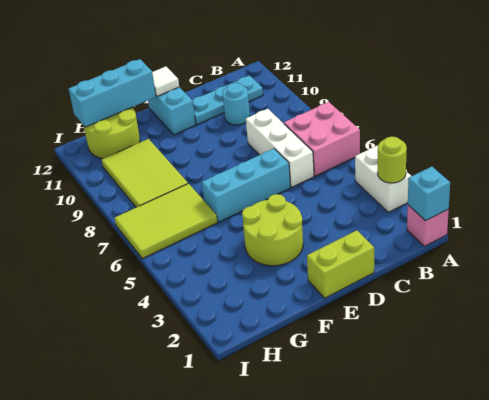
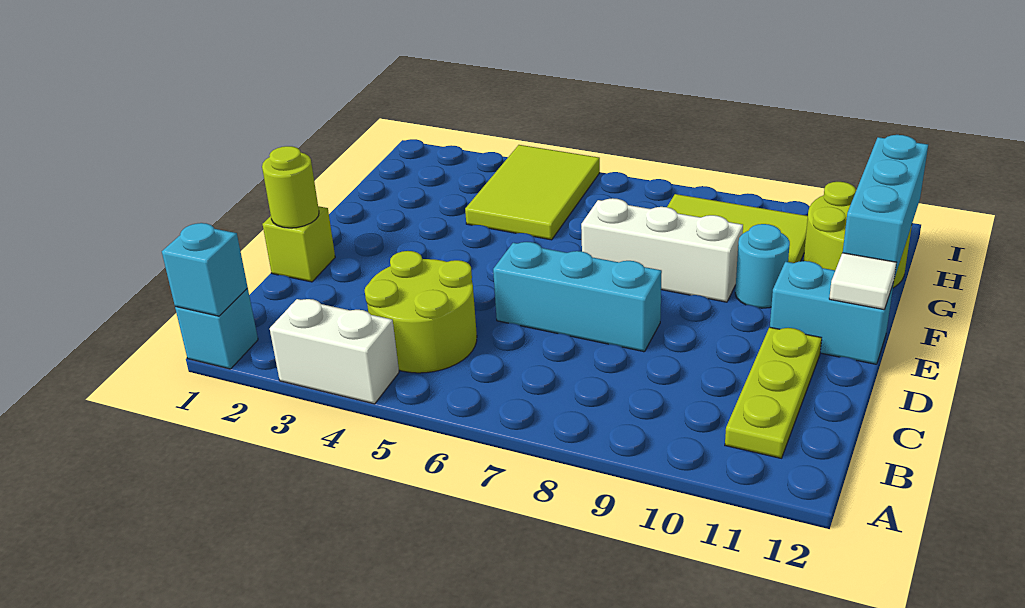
pink 1x1 brick [407,205,449,246] -> cyan 1x1 brick [175,288,258,369]
lime 1x1 round brick [378,137,407,183] -> lime 1x1 round brick moved to [262,146,319,228]
pink 2x2 brick [284,102,360,176] -> none
cyan 1x3 plate [192,75,263,125] -> lime 1x3 plate [725,327,822,458]
white 1x3 brick [246,109,314,187] -> white 1x3 brick moved to [581,198,743,302]
cyan 1x1 round brick [222,83,250,125] -> cyan 1x1 round brick moved to [735,224,790,308]
lime 1x2 brick [307,230,374,298] -> lime 1x1 brick [263,206,335,282]
cyan 1x3 brick [202,149,291,222] -> cyan 1x3 brick turned to [493,242,662,352]
lime 2x2 round brick [242,194,303,266] -> lime 2x2 round brick moved to [365,251,477,373]
lime 2x3 tile [115,184,218,259] -> lime 2x3 tile moved to [465,145,600,240]

